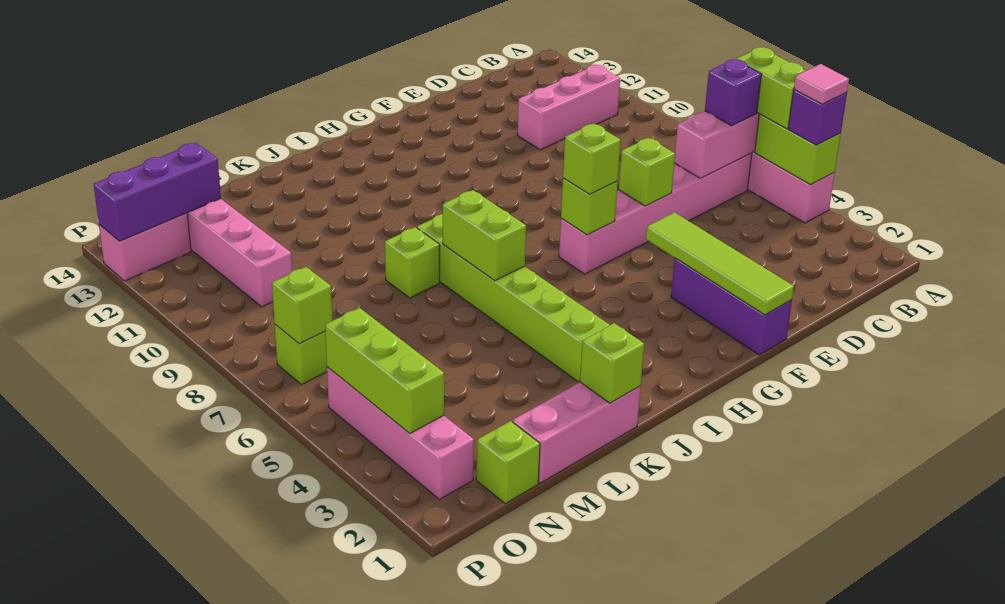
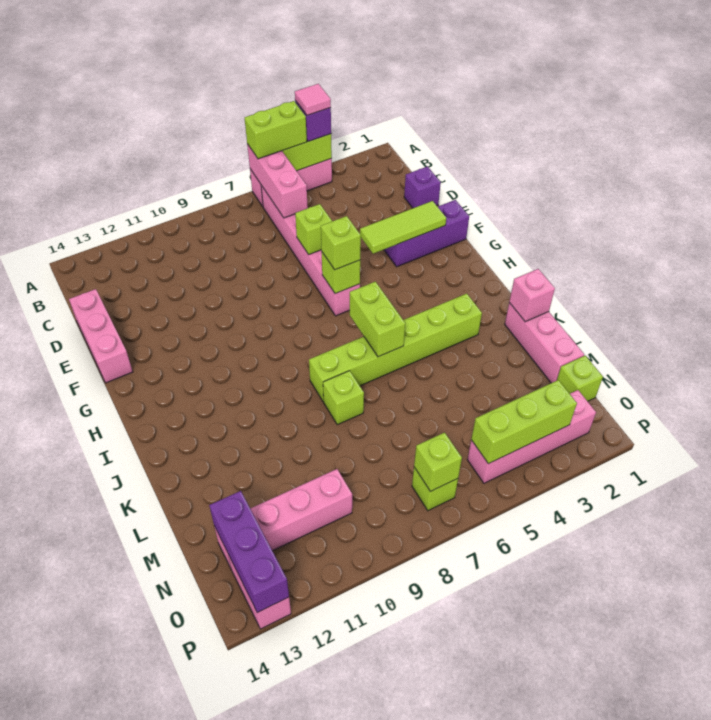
purple 1x1 brick [705,59,762,126] -> purple 1x1 brick moved to [404,167,441,208]
pink 1x3 brick [517,65,620,150] -> pink 1x3 brick moved to [69,289,133,383]
lime 1x4 tile [646,212,794,315] -> lime 1x3 tile [360,201,446,254]
lime 1x2 brick [443,190,526,281] -> lime 1x2 brick turned to [350,282,405,357]
lime 1x1 brick [580,323,644,403] -> pink 1x1 brick [509,269,555,322]

